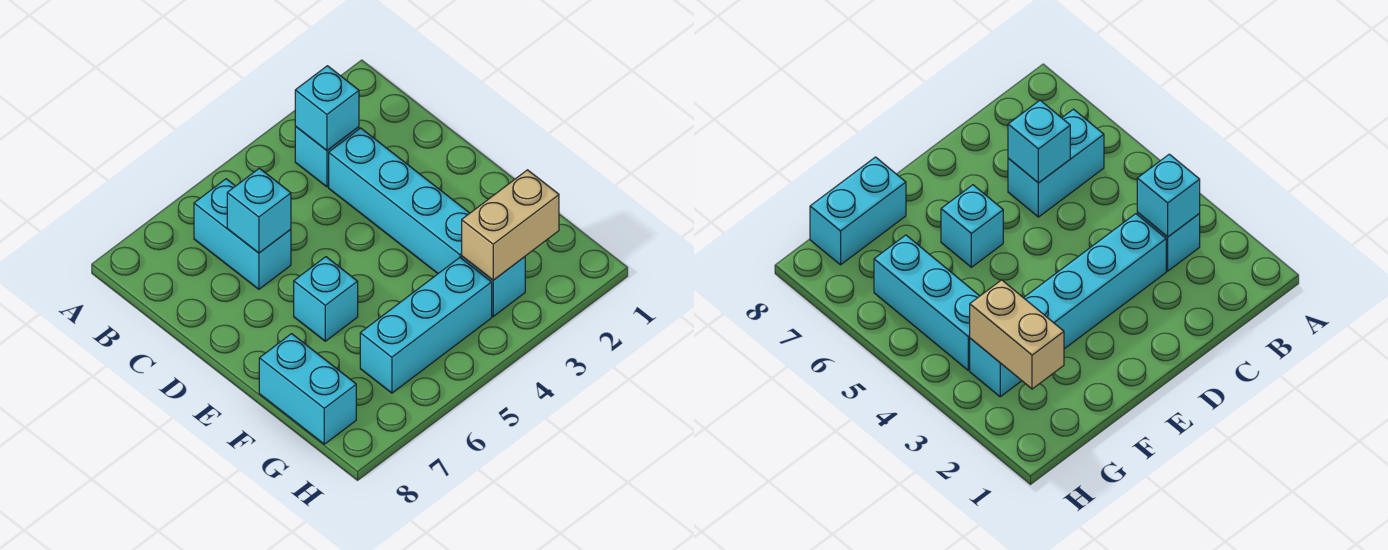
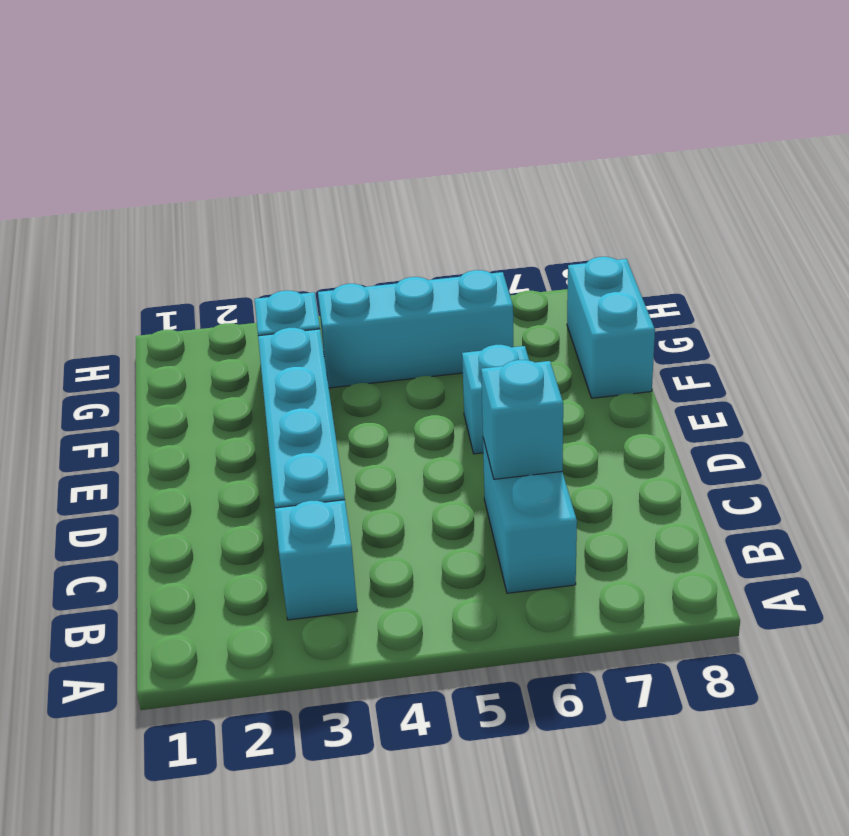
cyan 1x1 brick [295,66,359,150] -> none
tan 1x2 brick [462,170,559,280] -> none

